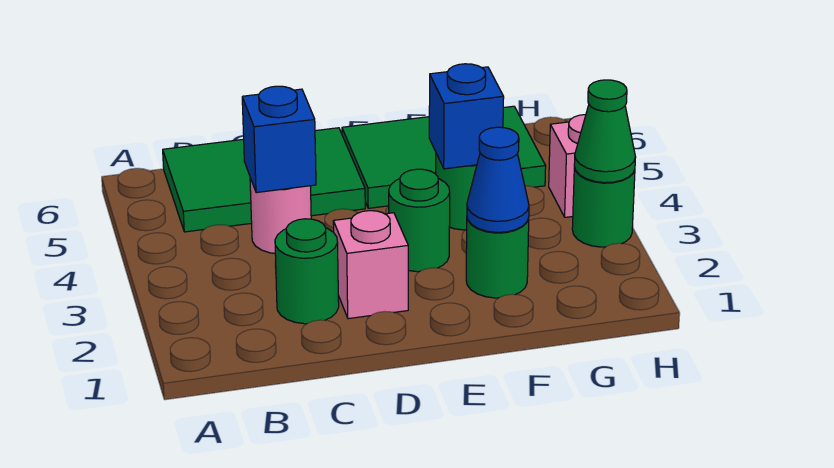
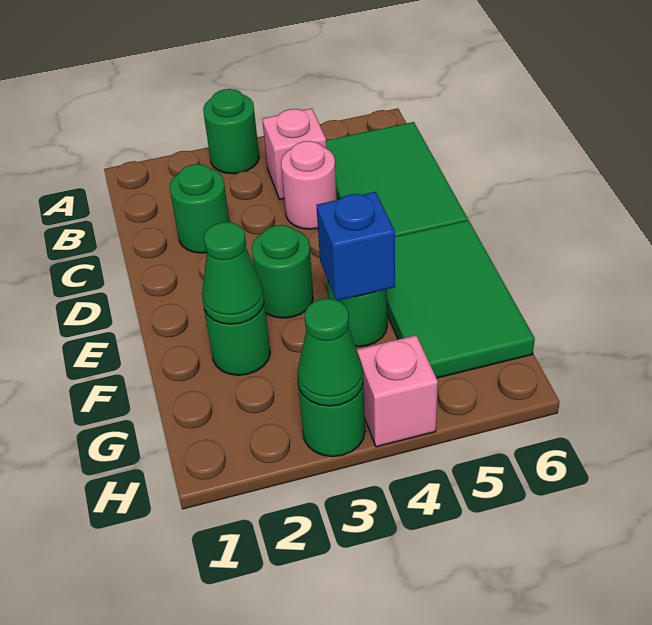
none -> green 1x1 round brick [203,89,259,174]
blue 1x1 brick [242,86,316,193] -> none
pink 1x1 brick [333,211,408,319] -> pink 1x1 brick moved to [262,108,326,199]
blue 1x1 cone [467,127,529,232] -> green 1x1 cone [202,222,264,324]

